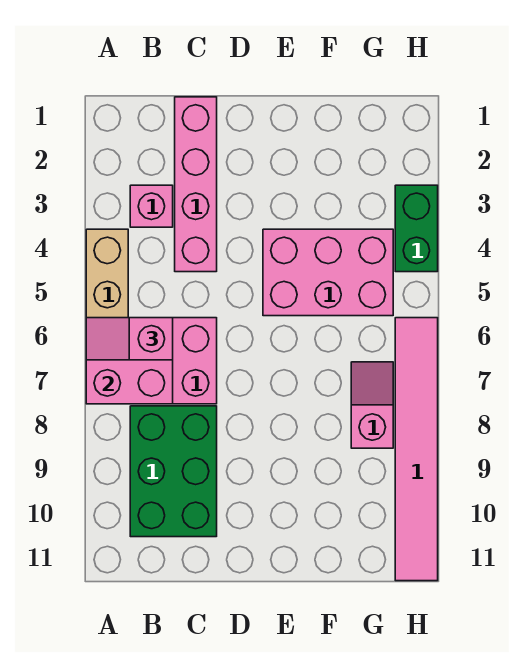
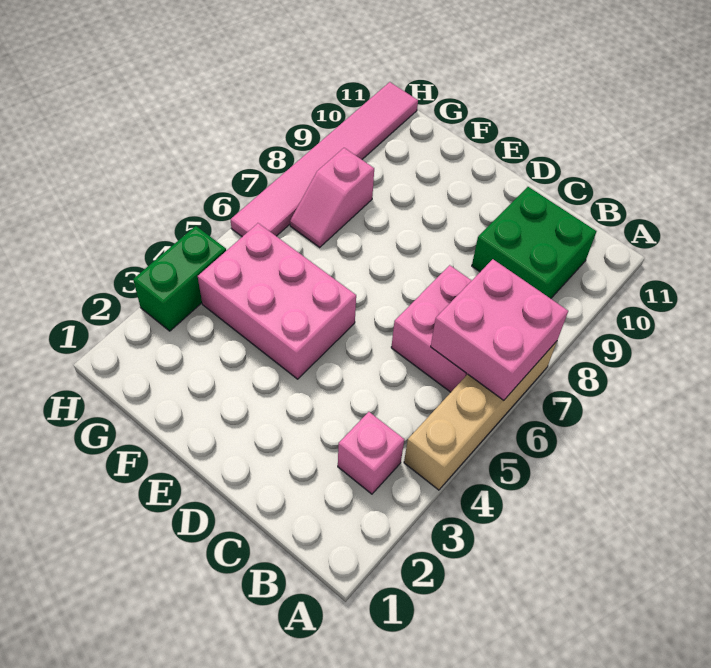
pink 1x2 slope [86,318,173,360] -> none
green 2x3 brick [130,406,217,537] -> green 2x2 brick [472,187,596,299]
pink 1x4 brick [175,97,217,272] -> none

